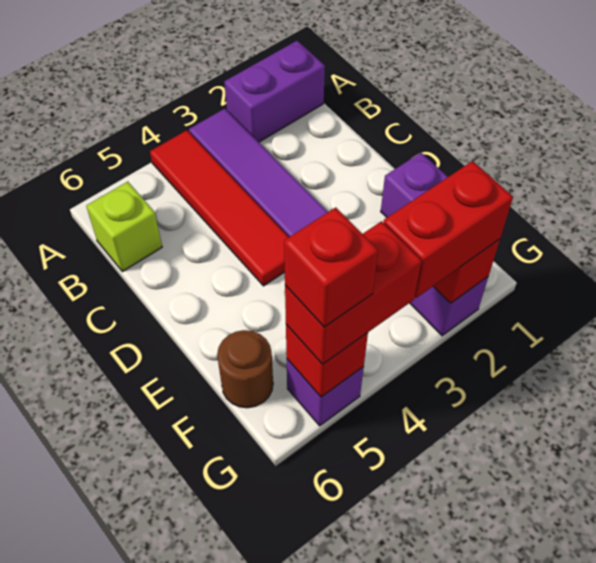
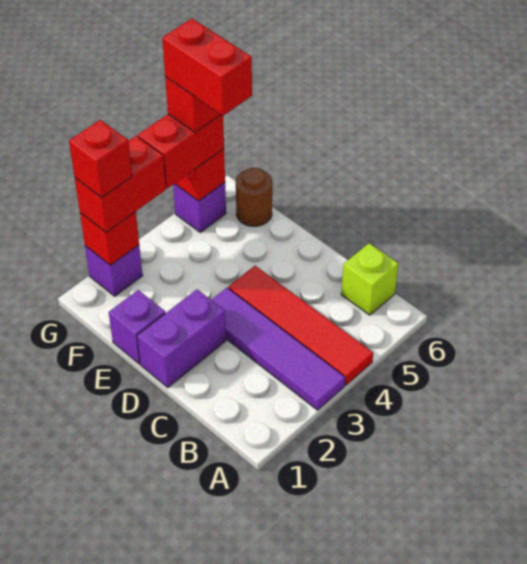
purple 1x2 brick [224,41,325,142] -> purple 1x2 brick moved to [137,289,226,387]
none -> red 1x2 brick [162,19,252,116]
none -> red 1x1 brick [69,120,132,197]

